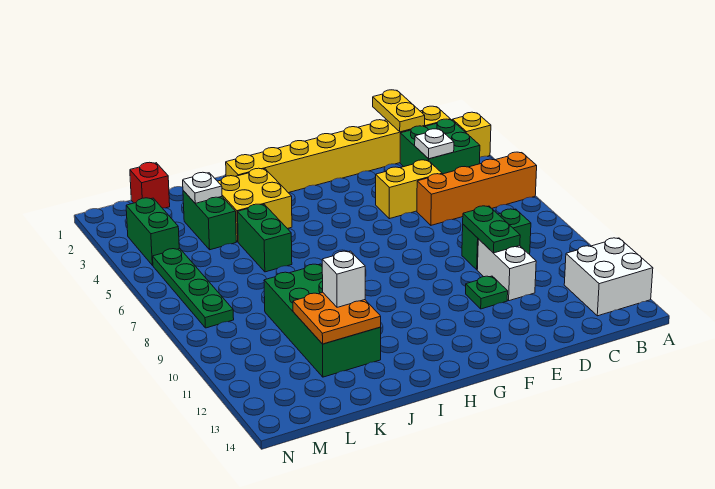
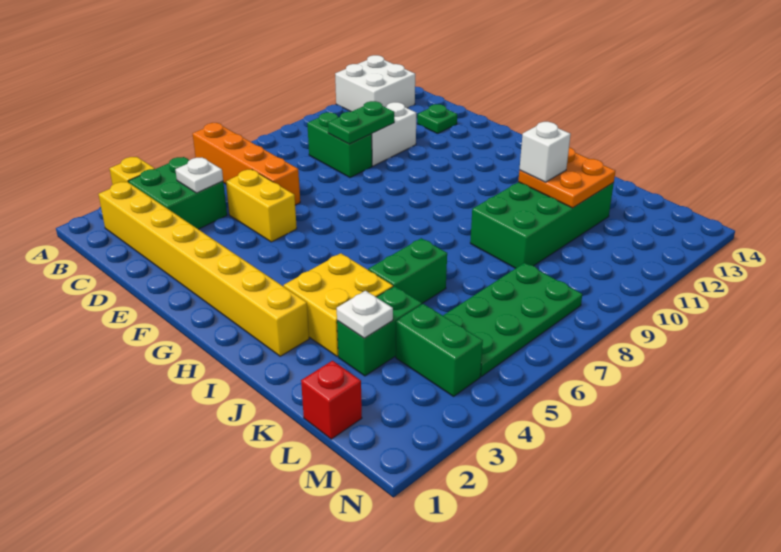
yellow 1x2 plate [373,90,425,132] -> none
green 1x1 plate [466,276,508,309] -> green 1x1 plate moved to [417,104,457,134]
green 1x2 brick [126,198,179,265] -> green 1x2 brick turned to [396,304,483,396]
green 1x4 plate [153,248,234,328] -> green 2x4 plate [443,263,582,376]

